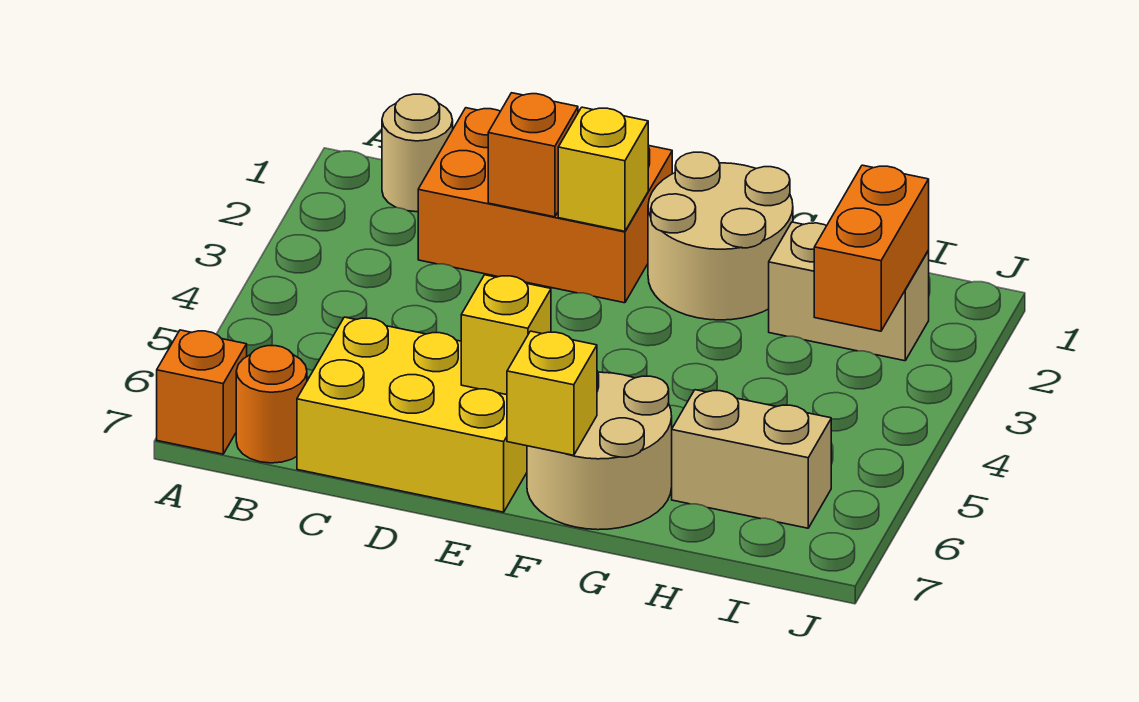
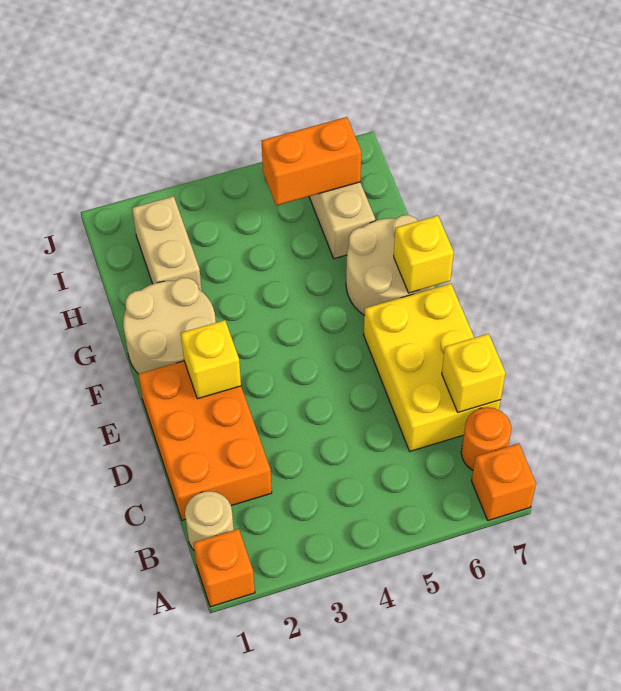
orange 1x1 brick [488,93,578,217] -> orange 1x1 brick moved to [193,529,255,607]
yellow 1x1 brick [461,275,551,395] -> yellow 1x1 brick moved to [442,334,506,412]
orange 1x2 brick [814,165,929,331] -> orange 1x2 brick moved to [262,117,361,206]

